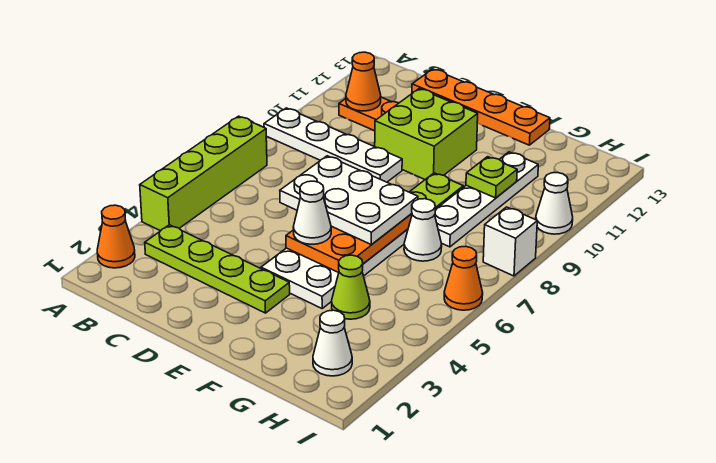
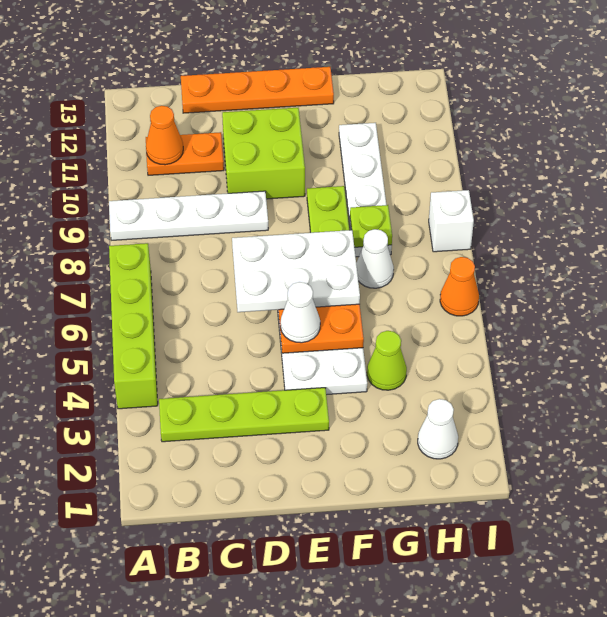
orange 1x1 cone [97,205,135,268] -> none
lime 1x1 plate [466,157,517,198] -> lime 1x1 plate moved to [350,205,392,247]
white 1x1 cone [536,173,573,234] -> none

